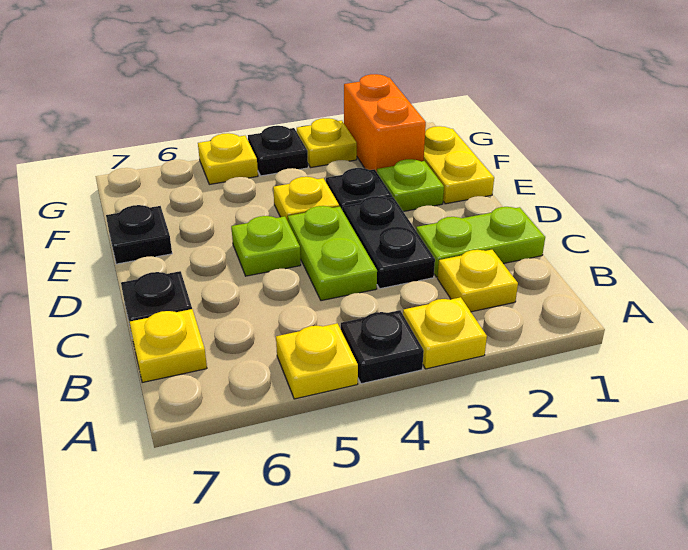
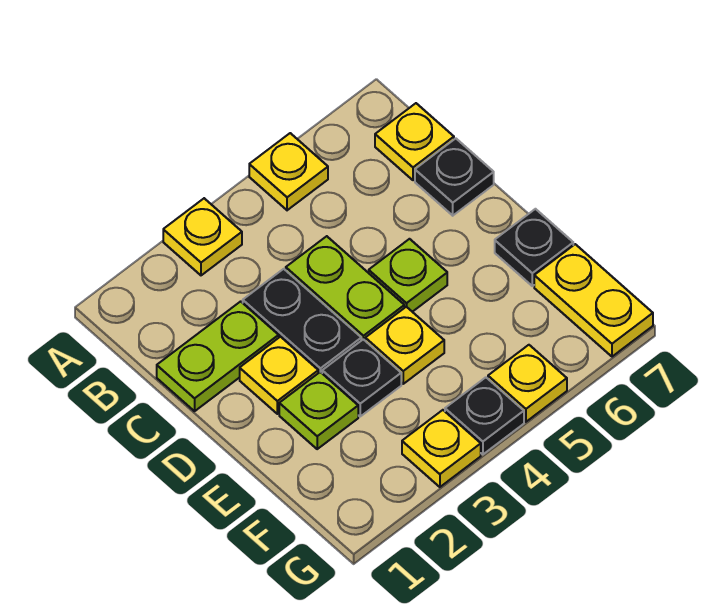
black 1x1 plate [341,310,424,384] -> none
yellow 1x1 plate [438,250,518,312] -> yellow 1x1 plate moved to [240,337,318,414]
yellow 1x2 plate [424,126,494,204] -> yellow 1x2 plate moved to [534,244,653,357]
orange 1x2 brick [344,74,426,172] -> none

